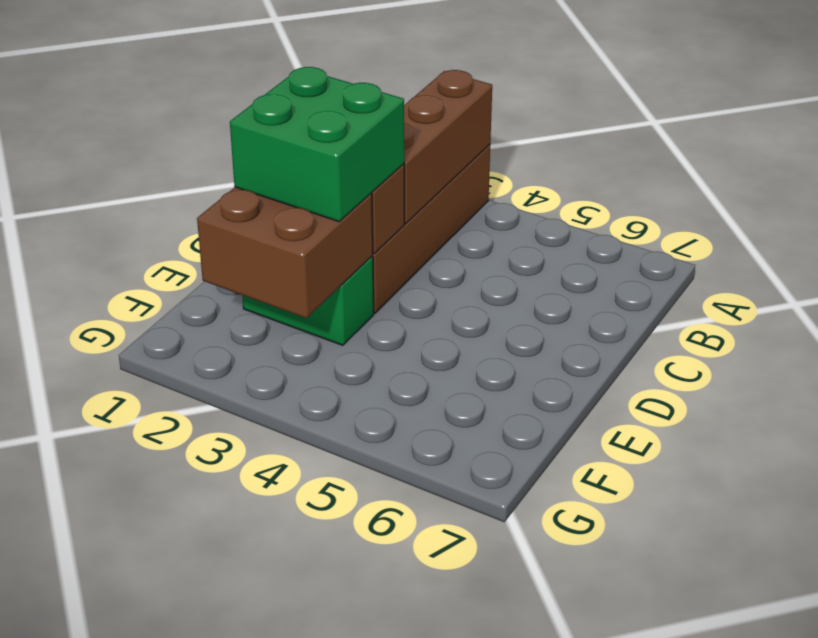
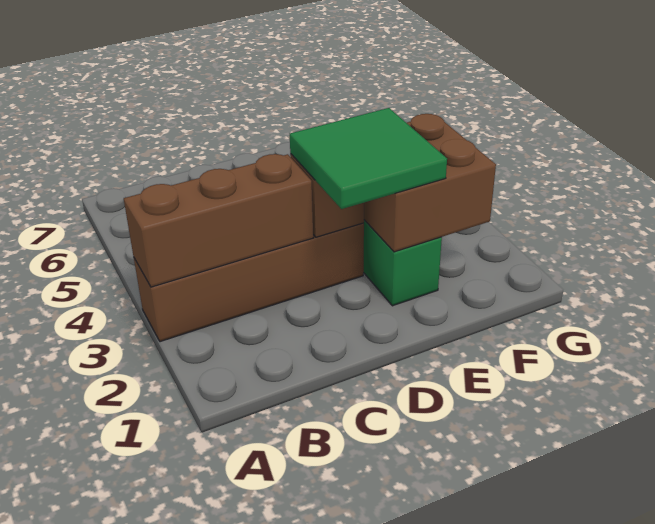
green 2x2 brick [230,67,404,222] -> green 2x2 tile [290,108,447,209]

